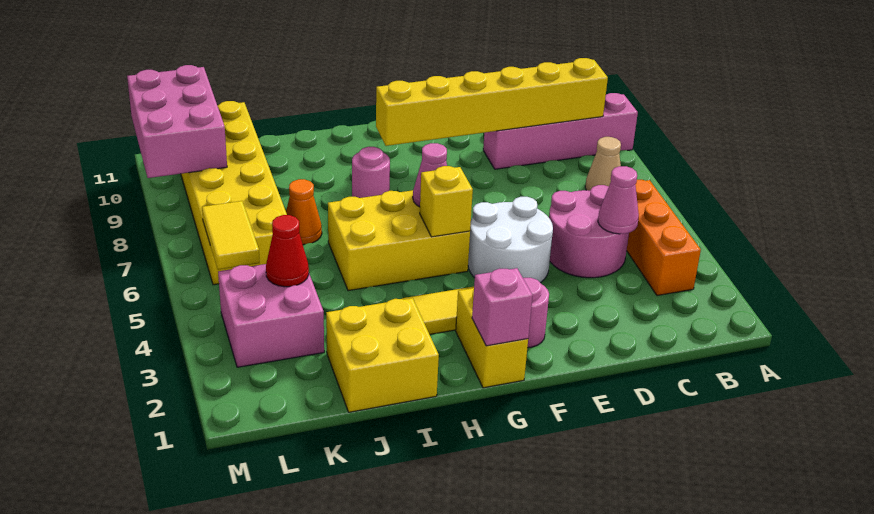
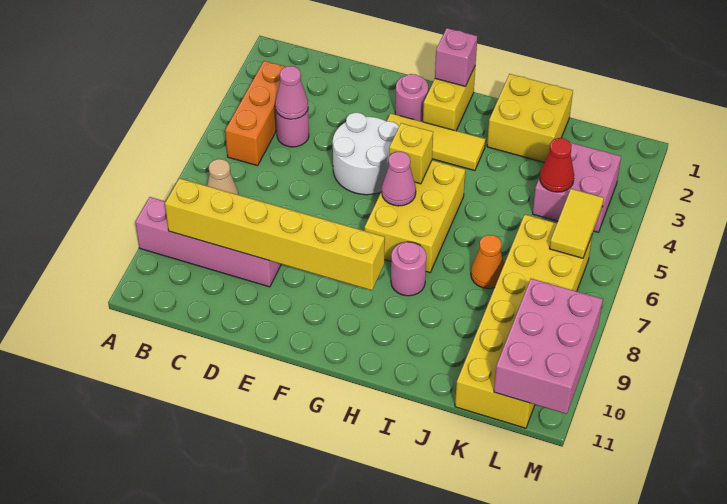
pink 2x2 round brick [549,185,629,278] -> pink 1x1 round brick [276,110,309,147]
yellow 2x3 brick [328,190,470,291] -> yellow 2x3 brick turned to [365,160,465,272]

